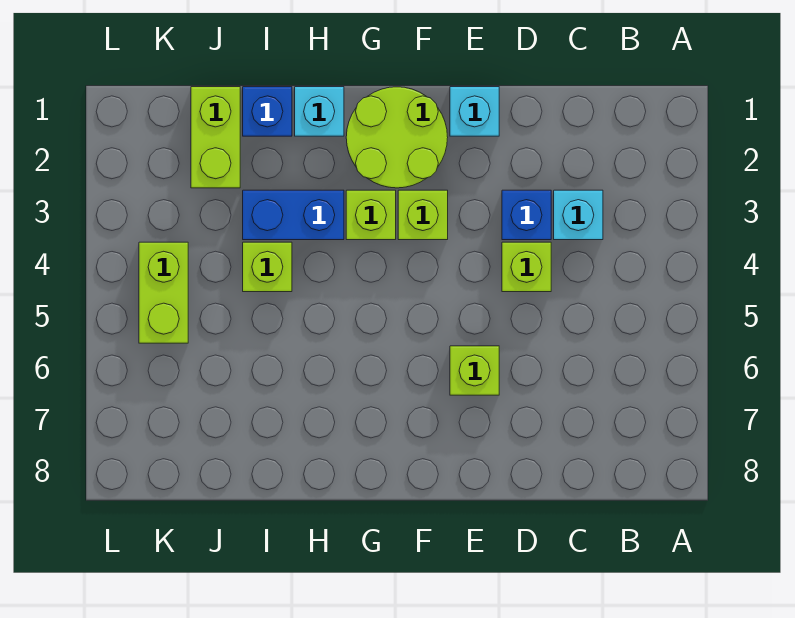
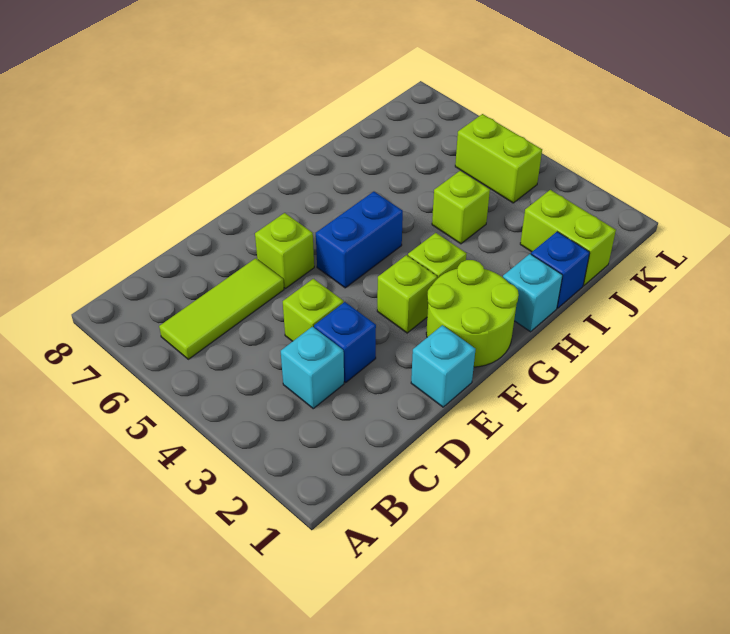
none -> lime 1x3 tile [159,258,284,359]
blue 1x2 brick [243,190,344,240] -> blue 1x2 brick moved to [316,192,403,288]

